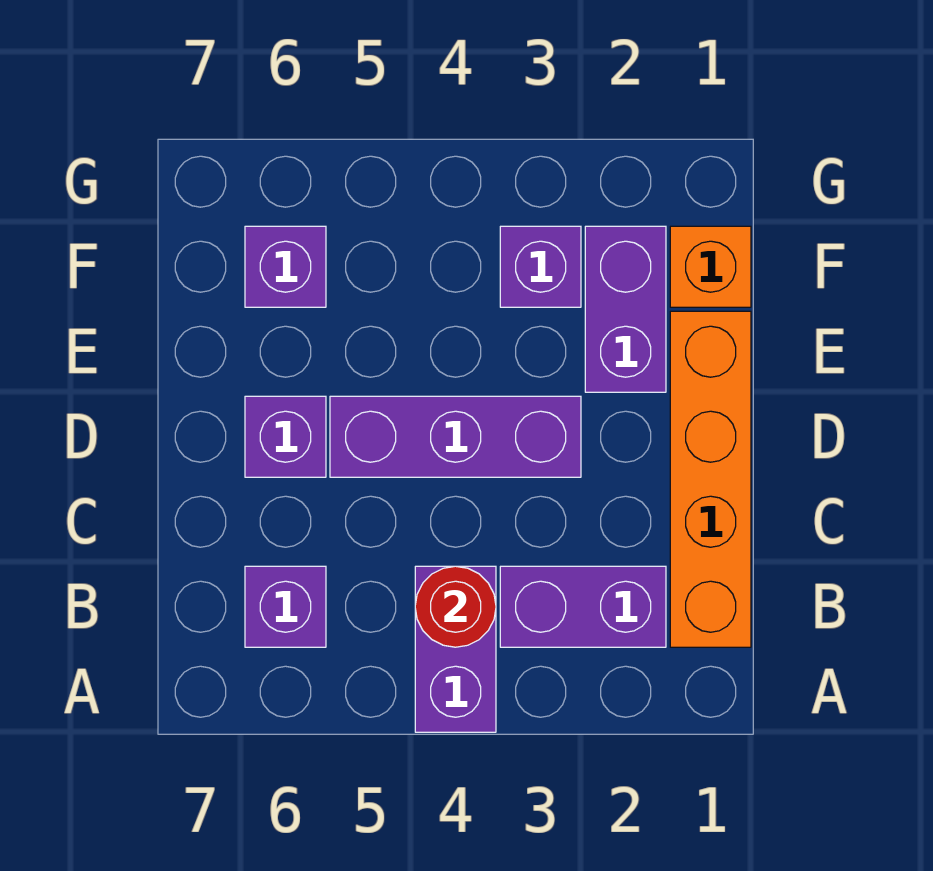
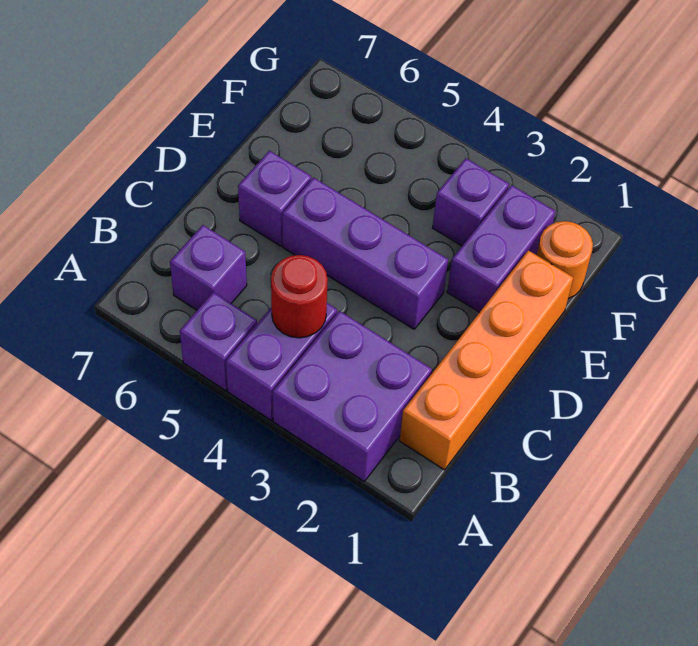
purple 1x2 brick [500,566,666,647] -> purple 2x2 brick [273,311,432,481]
orange 1x1 brick [670,226,751,307] -> orange 1x1 round brick [537,221,593,299]
purple 1x1 brick [245,226,326,307] -> purple 1x1 brick moved to [180,292,257,391]

